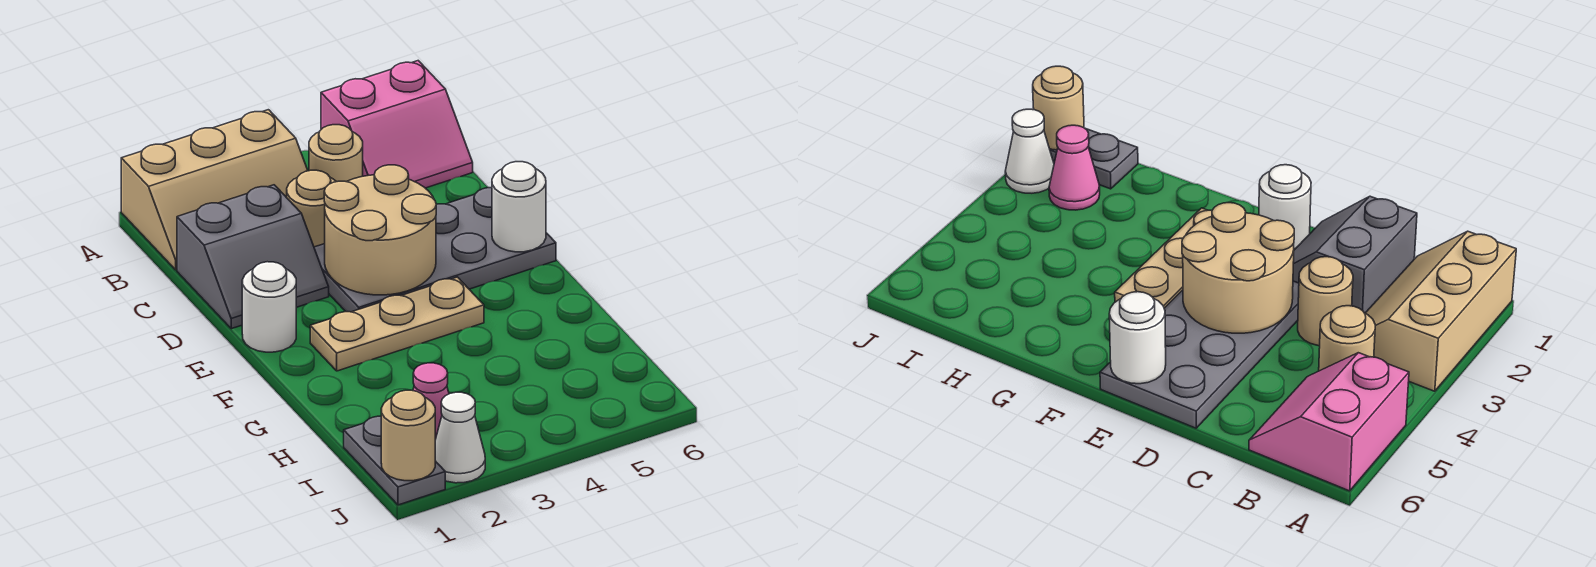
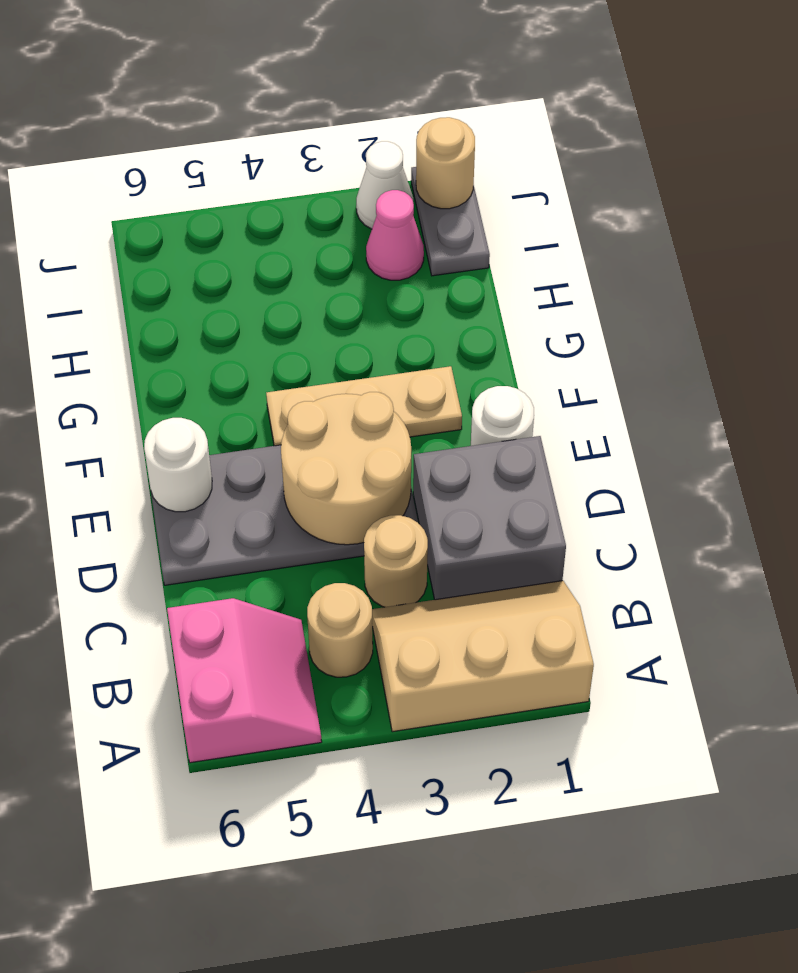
pink 2x2 slope [321,61,473,188] -> pink 2x2 slope turned to [167,598,322,763]
grey 2x2 slope [177,185,329,329] -> grey 2x2 brick [413,436,566,600]

